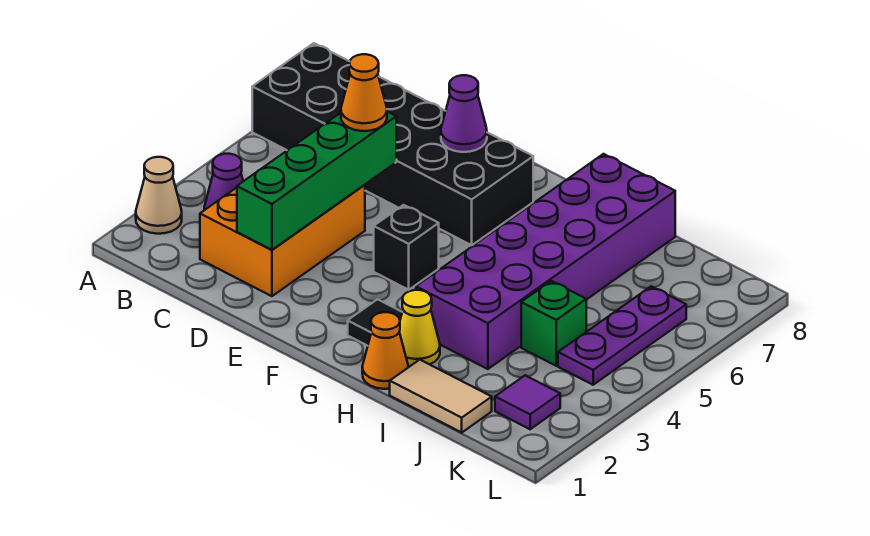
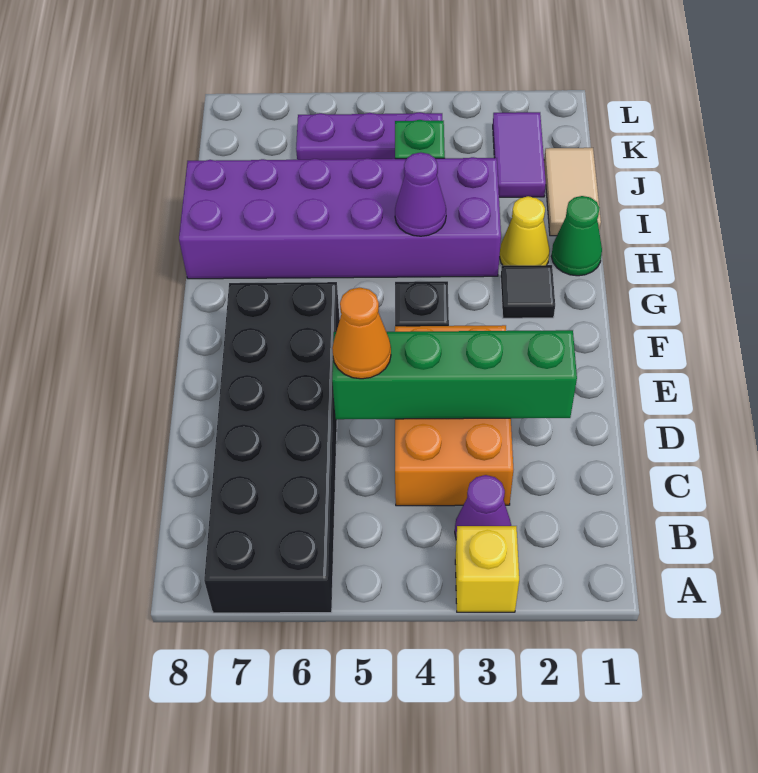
tan 1x1 cone [136,157,182,234] -> none
none -> yellow 1x1 brick [455,526,519,612]
orange 2x3 brick [200,185,365,296] -> orange 2x3 brick turned to [395,325,513,506]
purple 1x1 cone [441,75,487,152] -> purple 1x1 cone moved to [395,152,446,236]
orange 1x1 cone [362,312,408,389] -> green 1x1 cone [551,196,602,276]
purple 1x1 tile [495,375,560,429] -> purple 1x2 tile [493,112,546,197]

